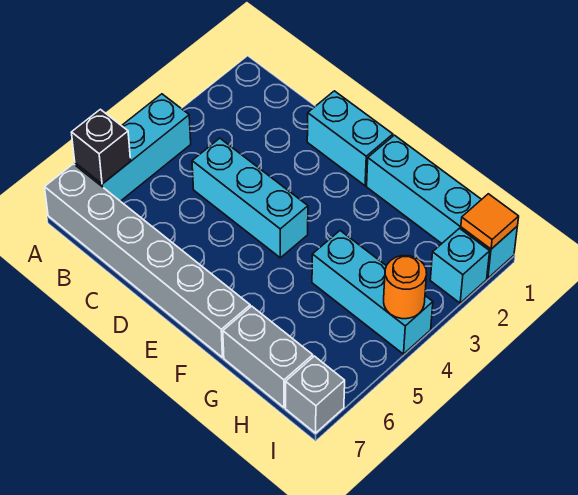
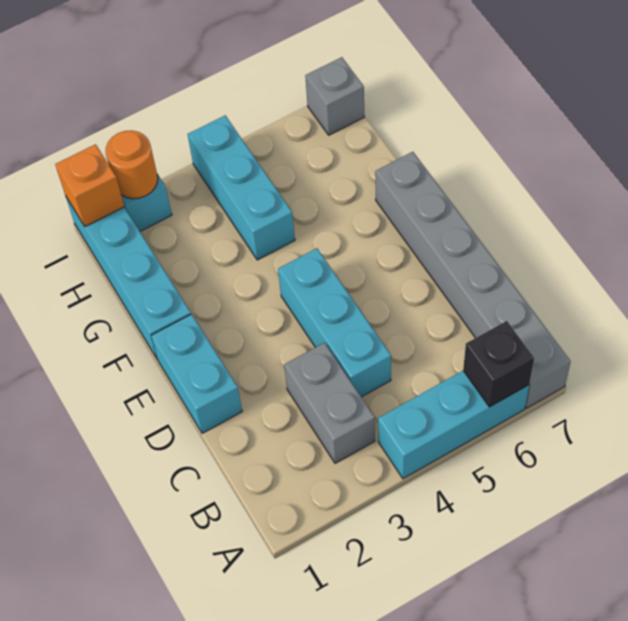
grey 1x2 brick [223,306,313,408] -> grey 1x2 brick moved to [284,343,375,463]
orange 1x1 tile [461,194,519,249] -> orange 1x1 brick [55,144,124,226]
orange 1x1 round brick [384,256,427,319] -> orange 1x1 round brick moved to [106,130,158,199]

